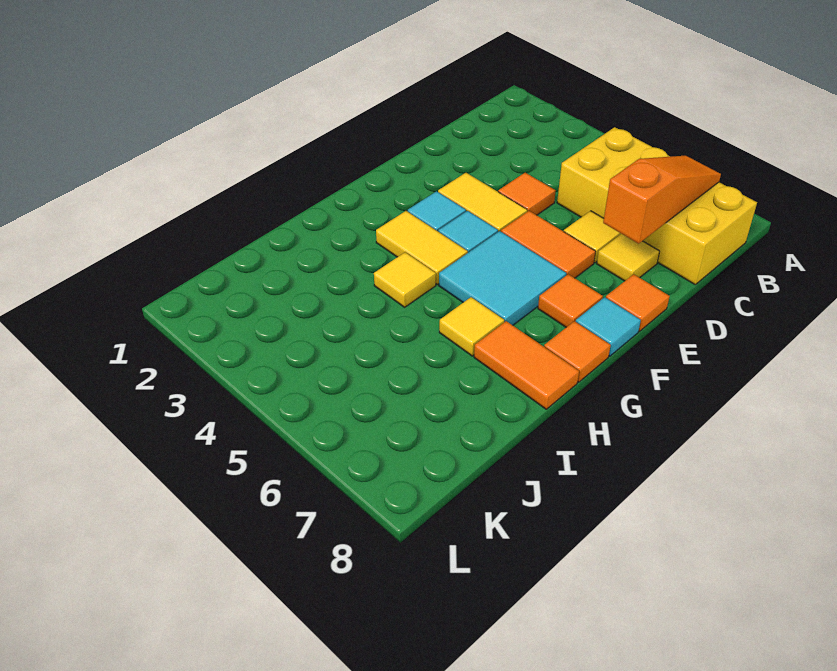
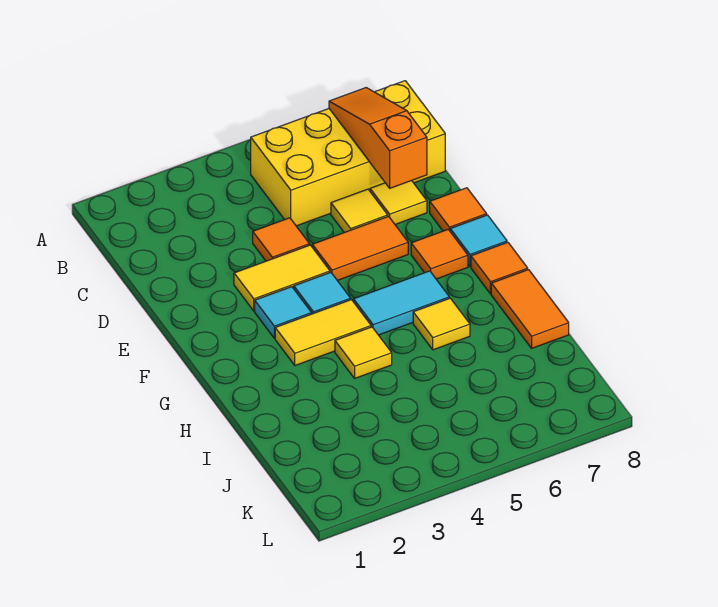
cyan 2x2 tile [439,231,566,325] -> cyan 1x2 tile [353,271,449,335]
orange 1x2 tile [474,321,579,409] -> orange 1x2 tile turned to [491,270,569,348]

